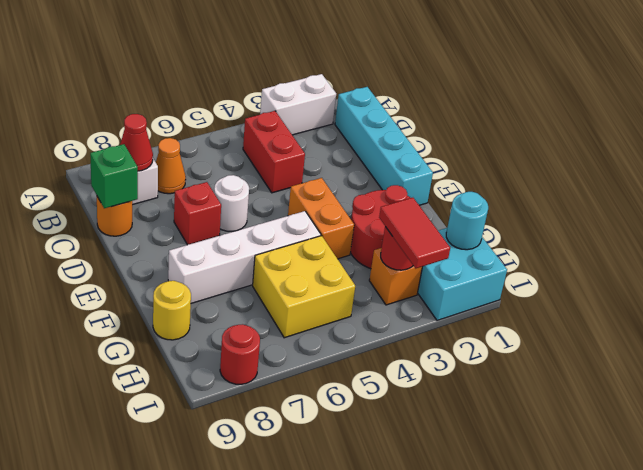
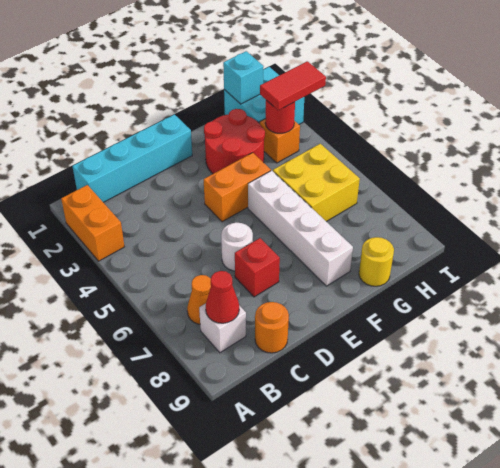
white 1x2 brick [260,74,336,135] -> orange 1x2 brick [61,185,124,261]
red 1x2 brick [243,111,305,193] -> none
green 1x1 brick [90,144,138,208] -> none
cyan 1x1 round brick [446,192,488,250] -> cyan 1x1 brick [223,51,264,104]
red 1x1 round brick [220,324,260,384] -> none

